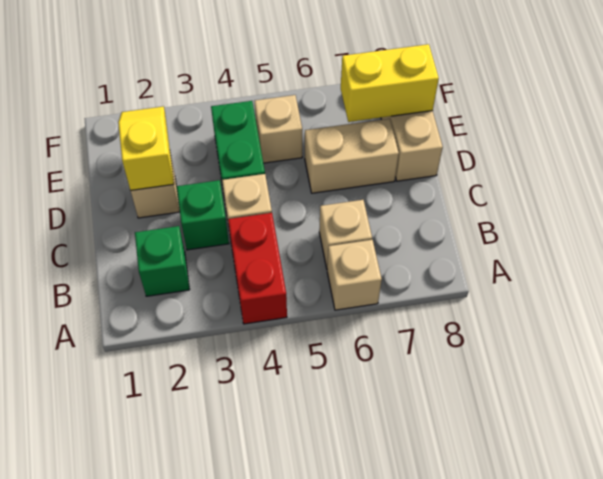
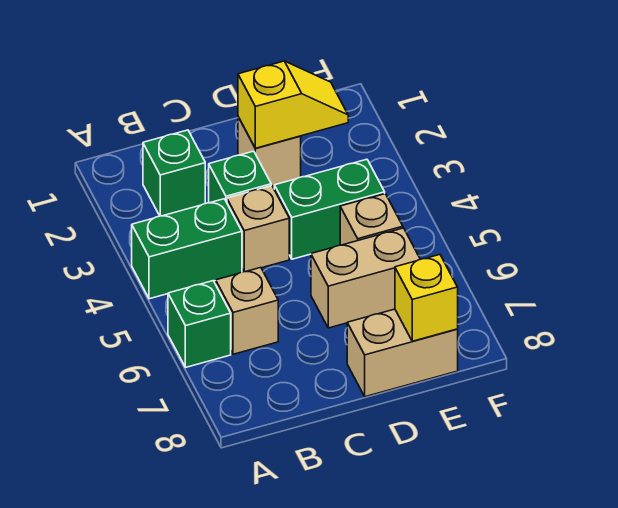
red 1x2 brick [228,213,287,324] -> green 1x2 brick [132,199,242,299]
tan 1x1 brick [327,240,382,310] -> green 1x1 brick [168,281,231,367]
tan 1x2 brick [305,119,399,193] -> tan 1x2 brick turned to [311,228,420,328]
yellow 1x2 brick [341,44,439,122] -> yellow 1x1 brick [395,255,458,341]

